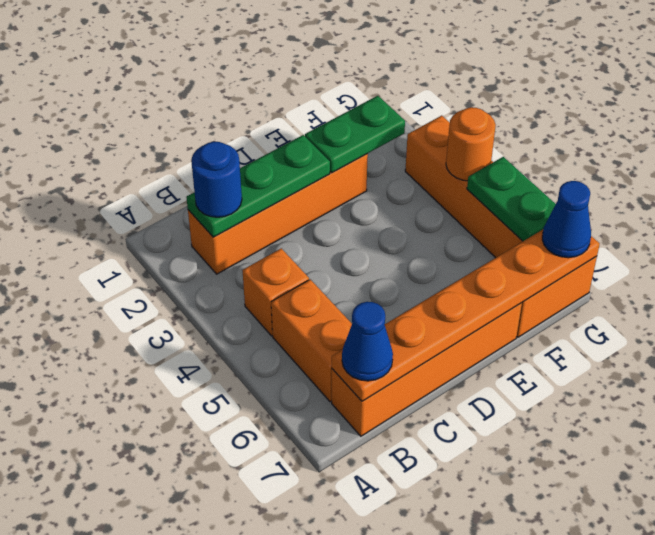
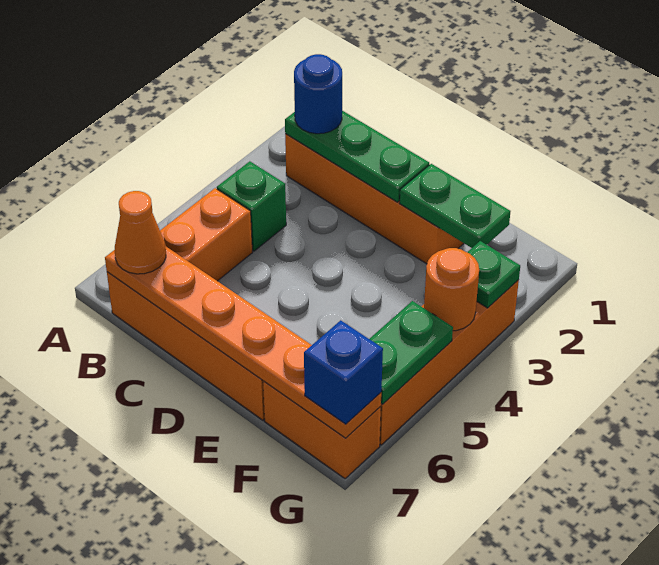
orange 1x1 brick [242,248,309,336] -> green 1x1 brick [217,161,286,251]
blue 1x1 cone [342,302,393,381] -> orange 1x1 cone [115,191,166,274]
none -> green 1x1 plate [467,241,520,308]
blue 1x1 cone [542,181,591,258] -> blue 1x1 brick [304,320,383,424]

